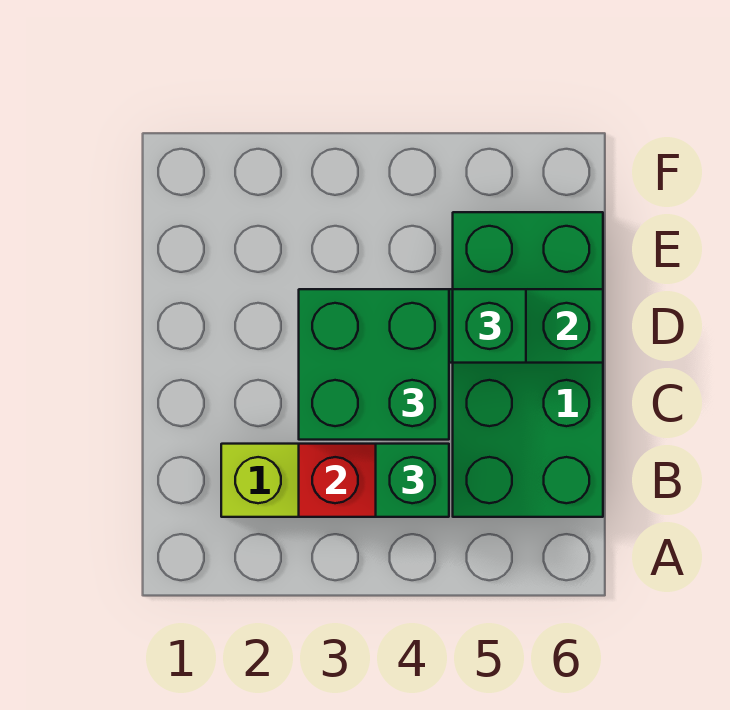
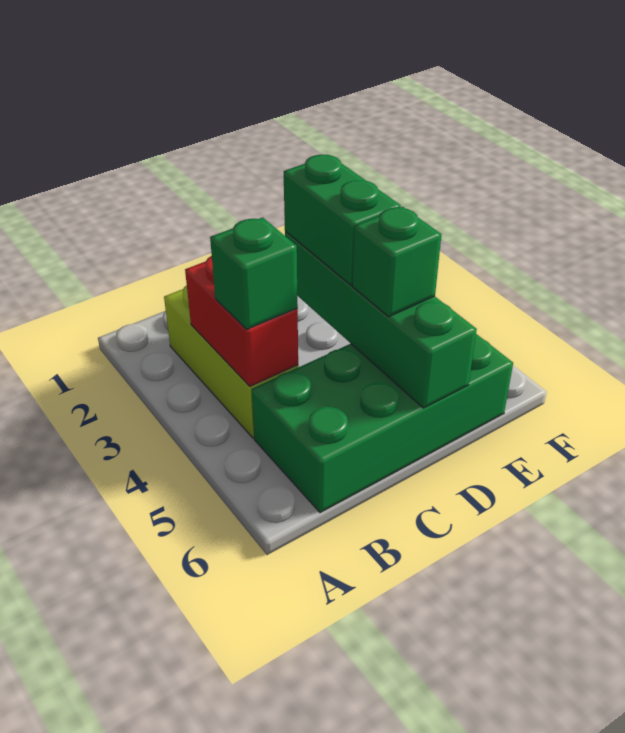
green 2x2 brick [299,289,449,440] -> green 1x2 brick [284,155,401,285]

